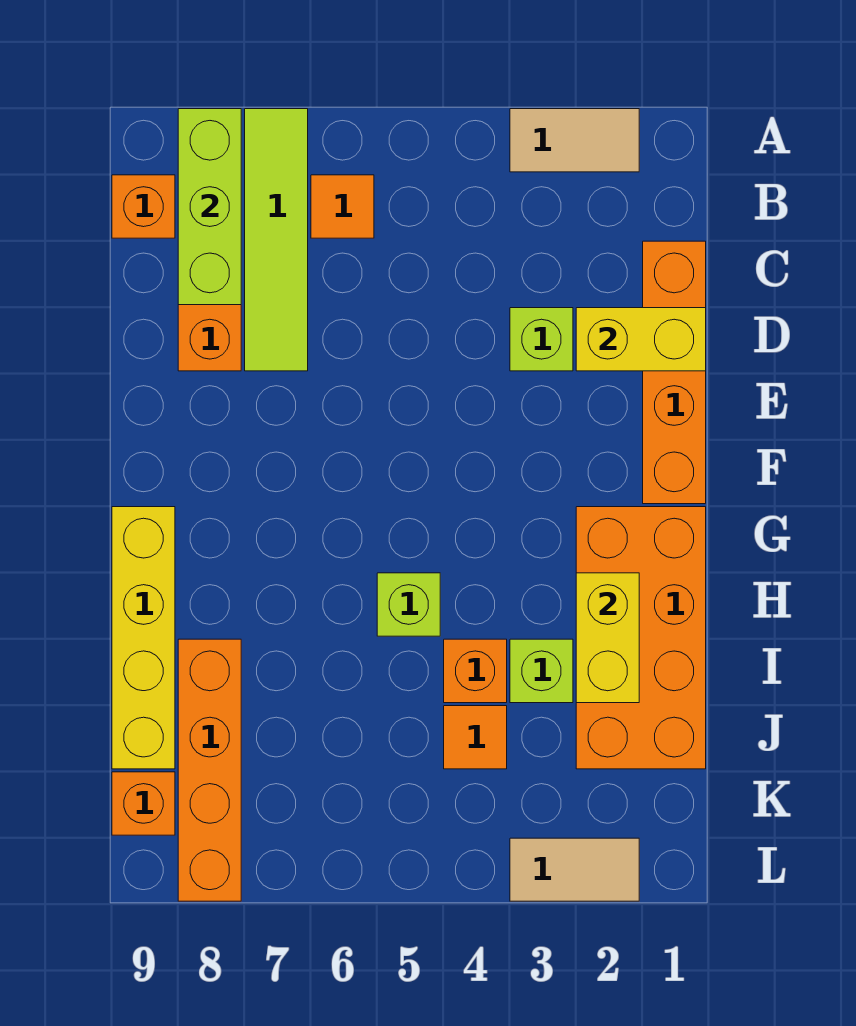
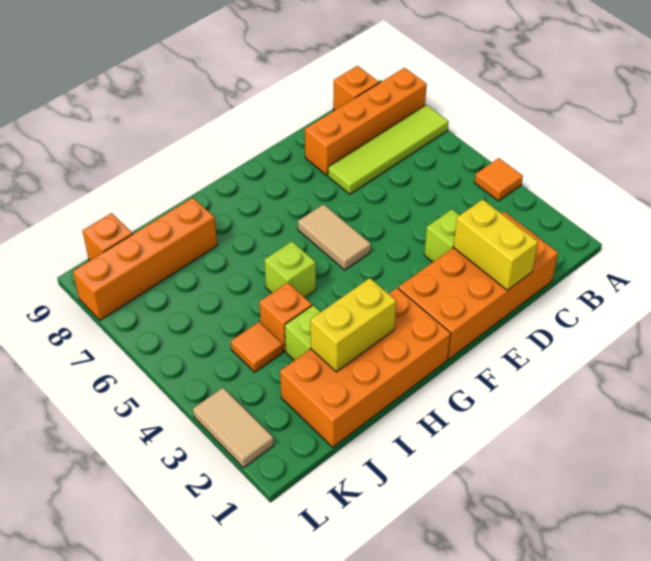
tan 1x2 tile [510,109,639,172] -> tan 1x2 tile moved to [298,204,371,270]
lime 1x3 brick [178,109,241,305] -> none
orange 1x1 tile [311,175,374,238] -> orange 1x1 tile moved to [475,158,523,201]
orange 1x4 brick [643,241,706,504] -> orange 2x4 brick [398,212,558,359]
yellow 1x4 brick [112,507,175,769] -> none

